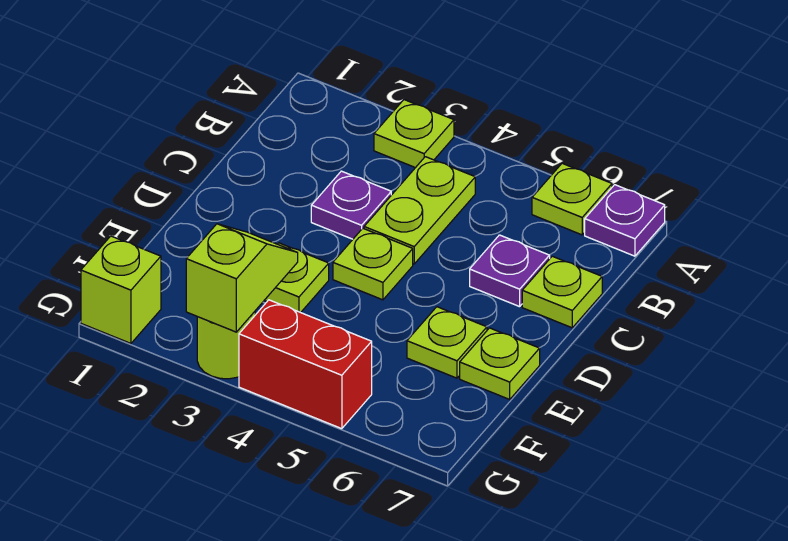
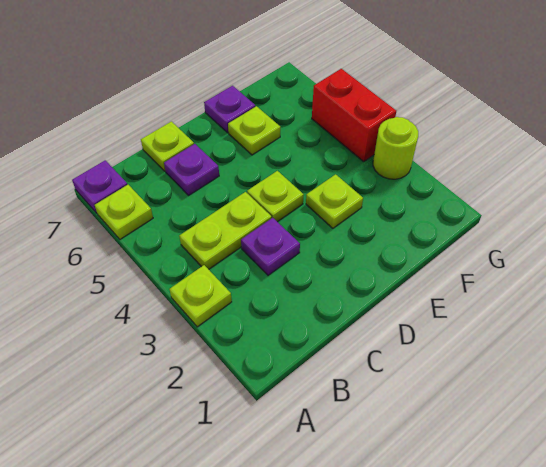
lime 1x1 plate [460,328,540,399] -> purple 1x1 plate [204,86,255,133]
lime 1x2 slope [186,224,298,332] -> none
lime 1x1 brick [81,236,161,343] -> none

